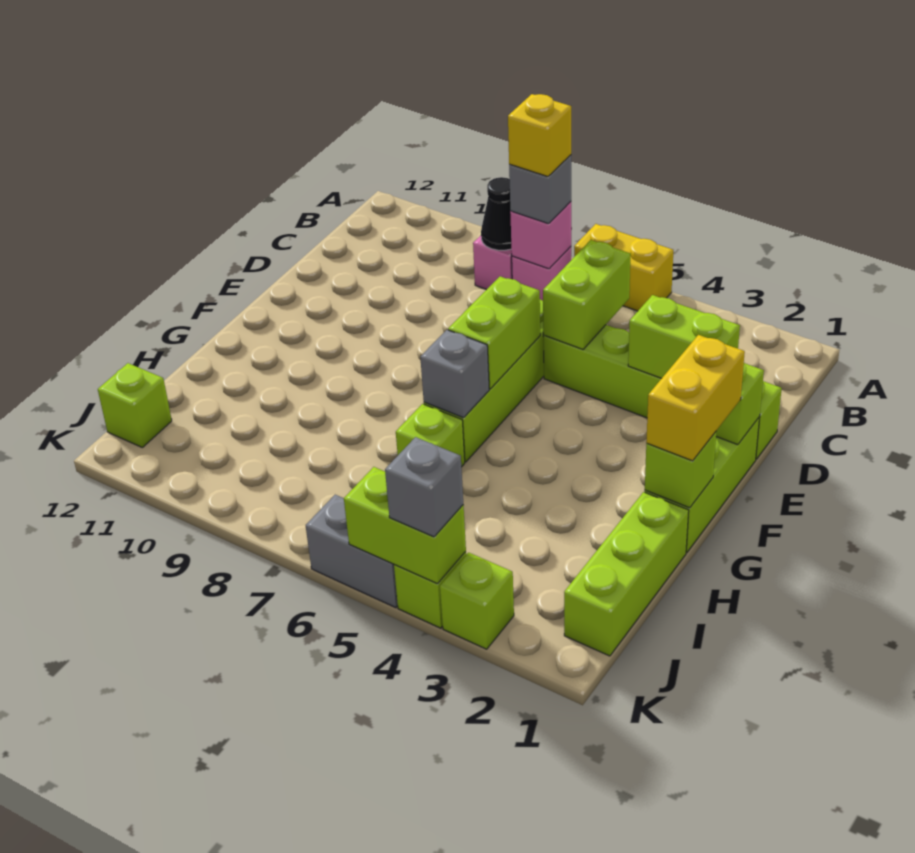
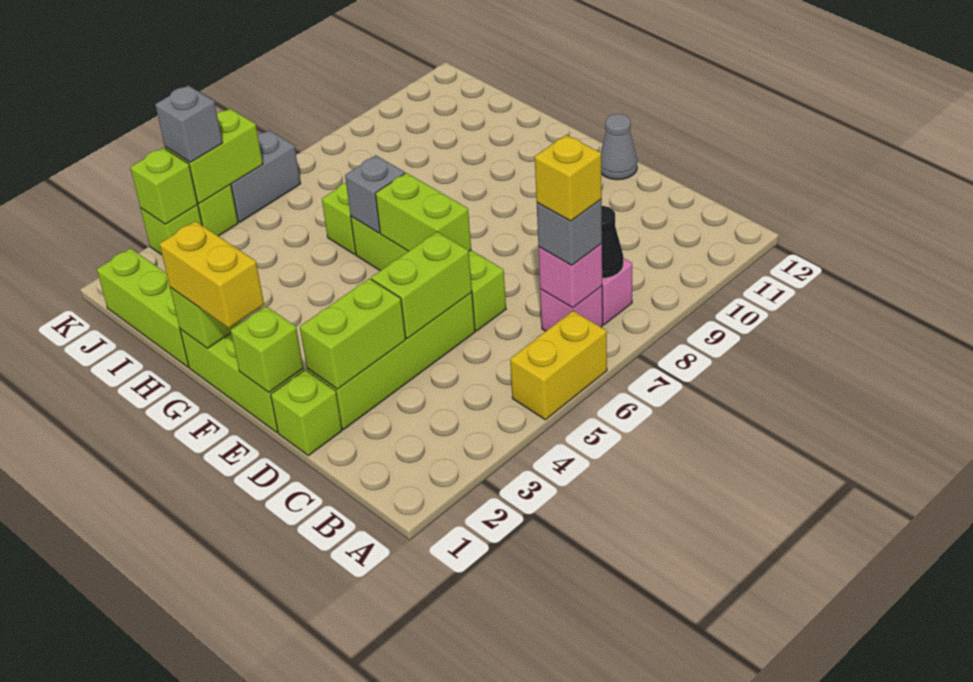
lime 1x2 brick [543,240,630,349] -> lime 1x2 brick turned to [371,232,472,338]
none -> grey 1x1 cone [601,114,637,180]
lime 1x1 brick [98,363,172,447] -> lime 1x1 brick moved to [130,148,198,224]

